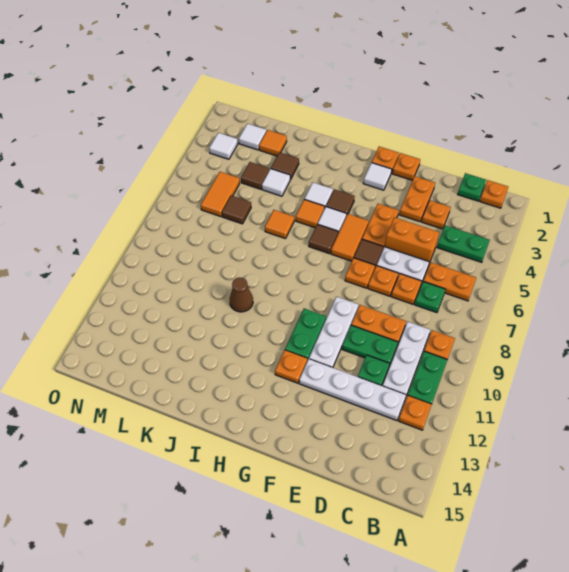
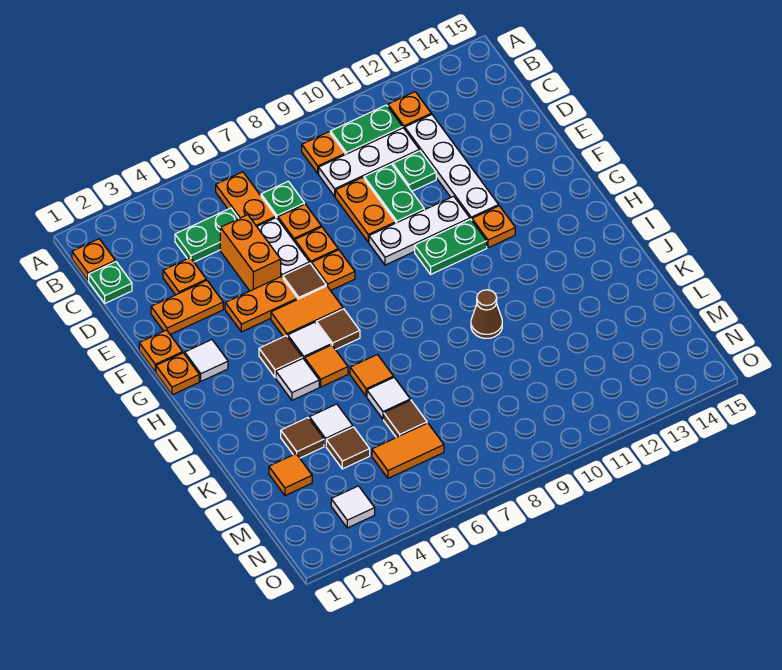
green 1x2 plate [437,225,490,262] -> green 1x2 plate turned to [175,208,239,262]
white 1x1 tile [239,124,266,150] -> white 1x1 tile moved to [367,377,410,419]

